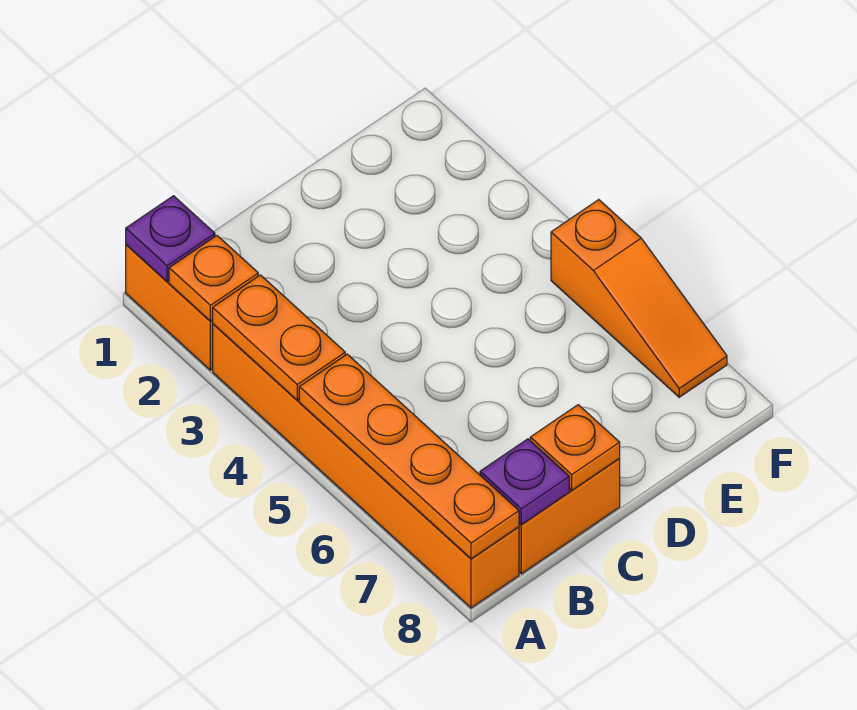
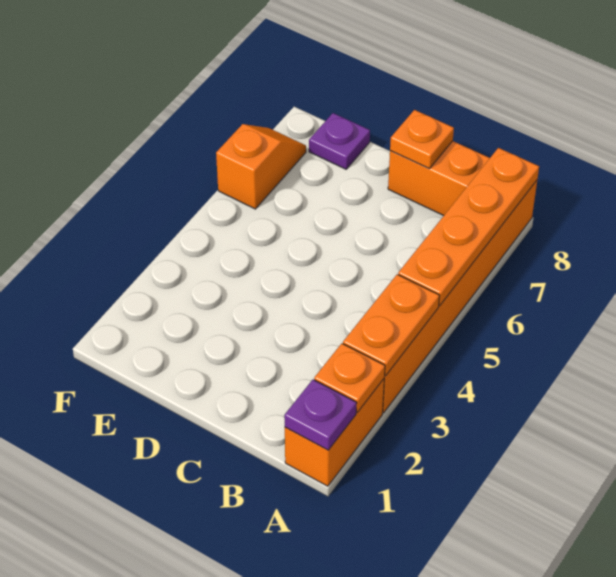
purple 1x1 plate [480,439,569,525] -> purple 1x1 plate moved to [309,113,370,169]
orange 1x3 slope [551,200,727,397] -> orange 1x2 slope [216,124,306,209]

